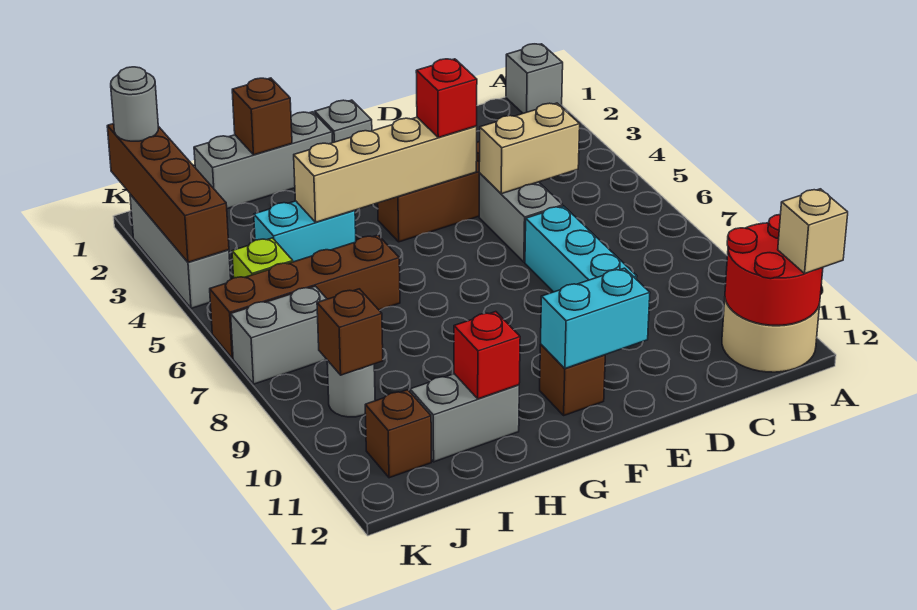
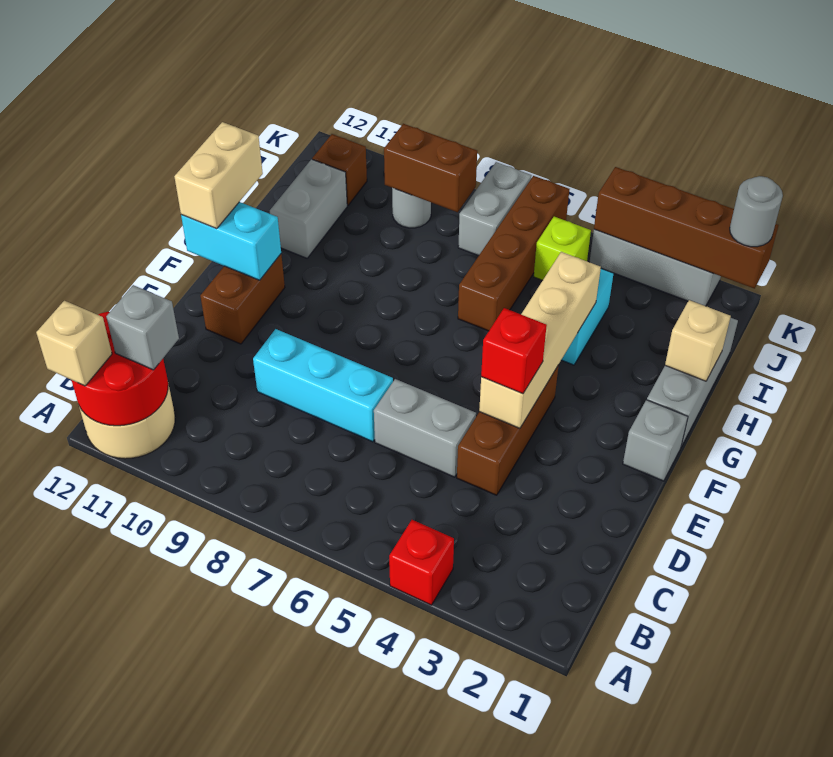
grey 1x1 brick [506,44,563,113] -> grey 1x1 brick moved to [106,285,179,370]
tan 1x2 brick [479,103,580,194] -> tan 1x2 brick moved to [174,122,263,229]
cyan 1x2 brick [541,268,650,368] -> cyan 1x2 brick turned to [181,202,281,280]
brown 1x1 brick [540,344,605,415] -> brown 1x2 brick [200,254,285,344]
brown 1x1 brick [232,78,292,155] -> tan 1x1 brick [665,300,731,381]
red 1x1 brick [454,312,520,399] -> red 1x1 brick moved to [389,520,454,605]
brown 1x1 brick [317,289,383,375] -> brown 1x2 brick [384,124,477,212]

